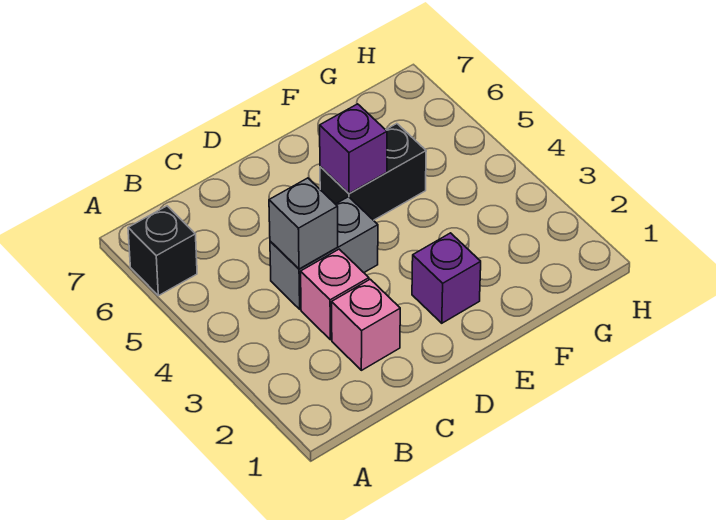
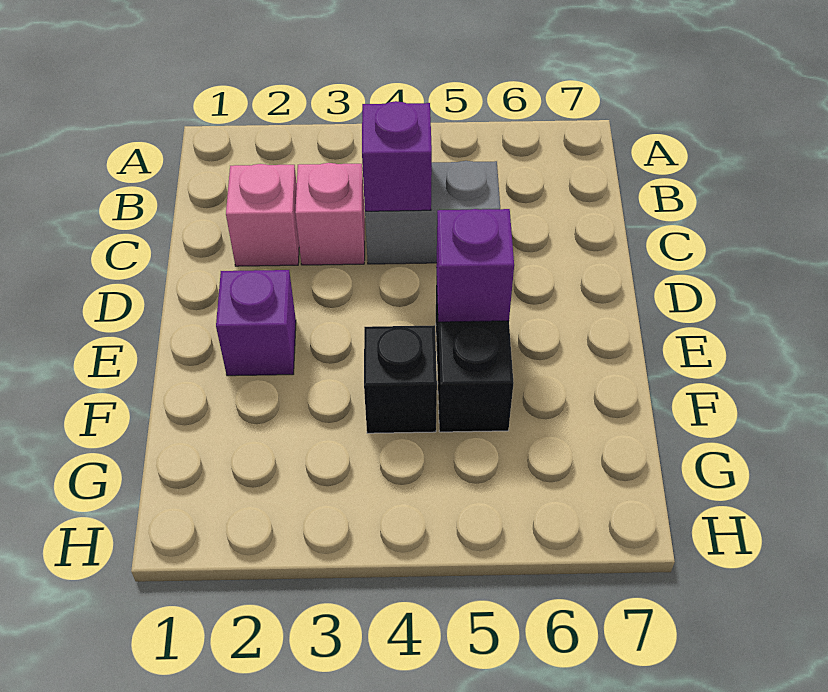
black 1x1 brick [128,206,197,296] -> black 1x1 brick moved to [364,325,437,433]
grey 1x2 brick [270,197,378,309] -> grey 1x2 brick turned to [365,161,500,264]
grey 1x1 brick [269,178,338,269] -> purple 1x1 brick [362,101,432,211]

